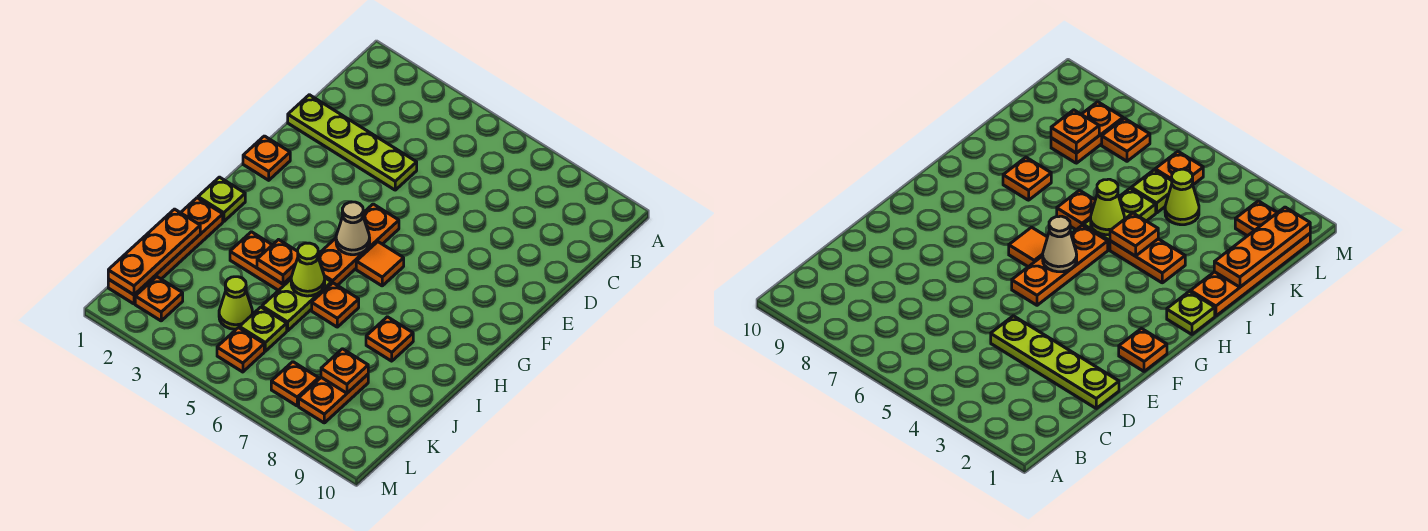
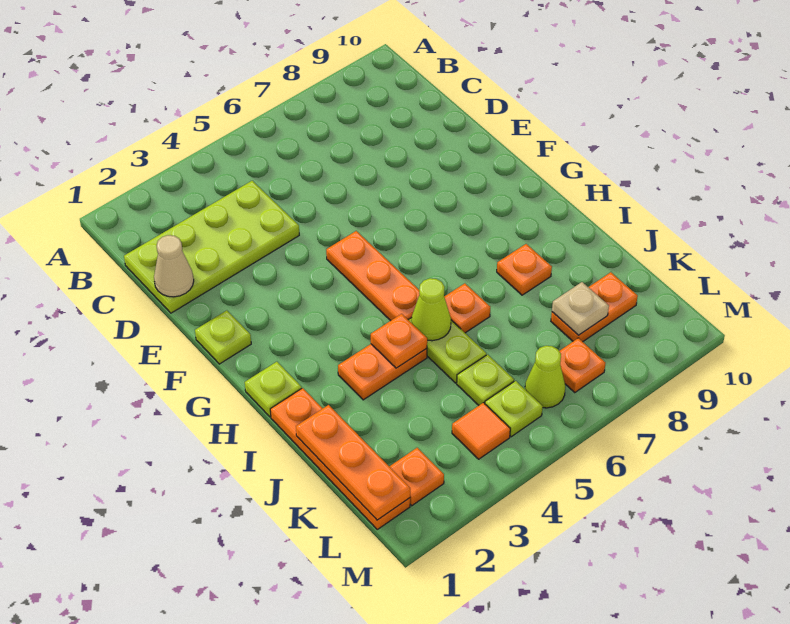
lime 1x4 plate [288,95,417,190] -> lime 2x4 plate [124,181,299,313]
orange 1x1 plate [243,136,290,180] -> lime 1x1 plate [195,310,251,364]
tan 1x1 cone [336,202,370,255] -> tan 1x1 cone moved to [154,235,194,297]
orange 1x1 tile [356,242,404,286] -> orange 1x1 tile moved to [452,403,510,459]
lime 1x1 cone [219,277,253,329] -> lime 1x1 cone moved to [525,346,565,408]
orange 1x2 plate [299,375,368,423] -> orange 1x2 plate turned to [551,272,638,342]
orange 1x1 plate [321,349,368,393] -> tan 1x1 plate [552,282,609,335]
orange 1x1 plate [217,328,264,372] -> lime 1x1 plate [485,381,543,437]

